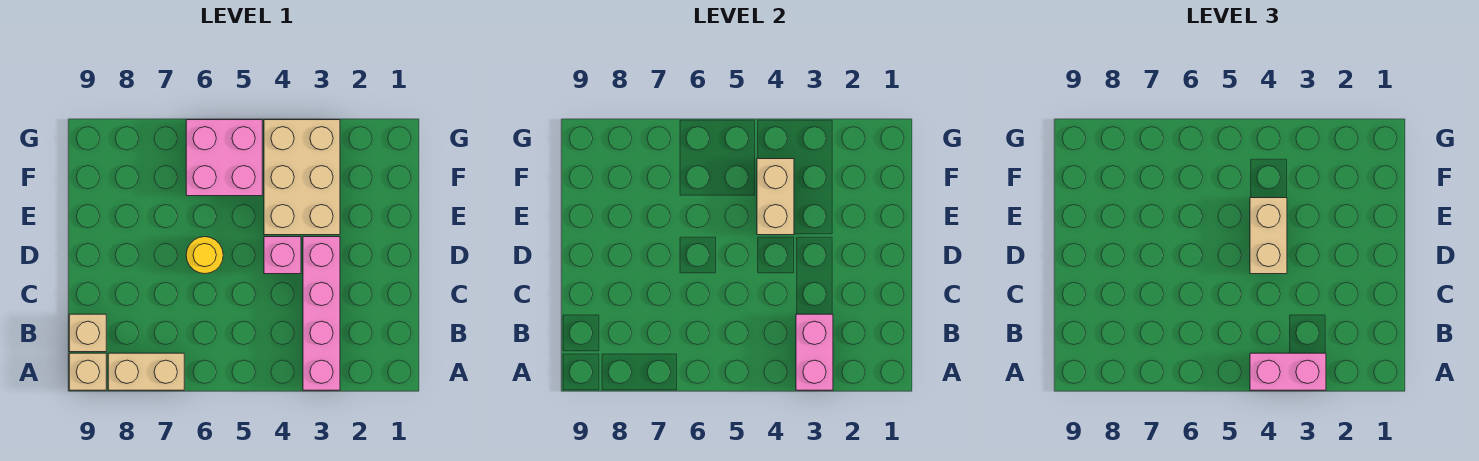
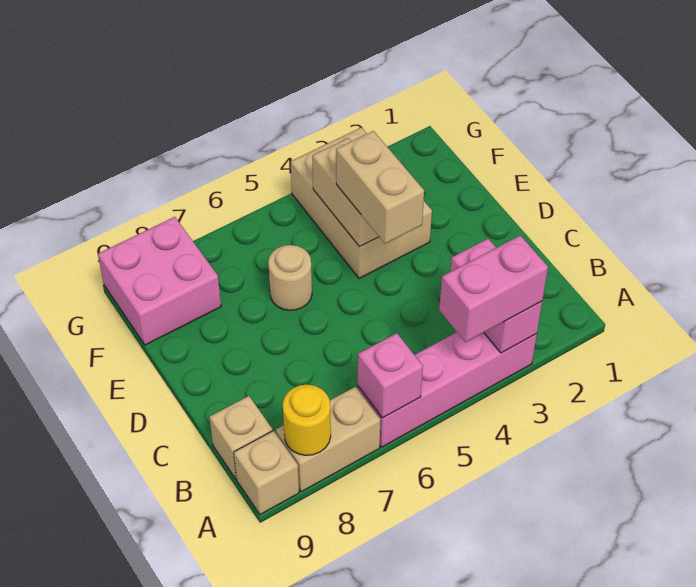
pink 1x4 brick [303,237,340,390] -> pink 1x4 brick turned to [358,332,537,447]
pink 1x1 brick [264,237,301,274] -> pink 1x1 brick moved to [358,333,423,418]
yellow 1x1 round brick [186,237,223,274] -> yellow 1x1 round brick moved to [283,385,331,455]
none -> tan 1x1 round brick [268,245,312,310]
pink 2x2 brick [186,120,262,196] -> pink 2x2 brick moved to [98,217,221,345]

